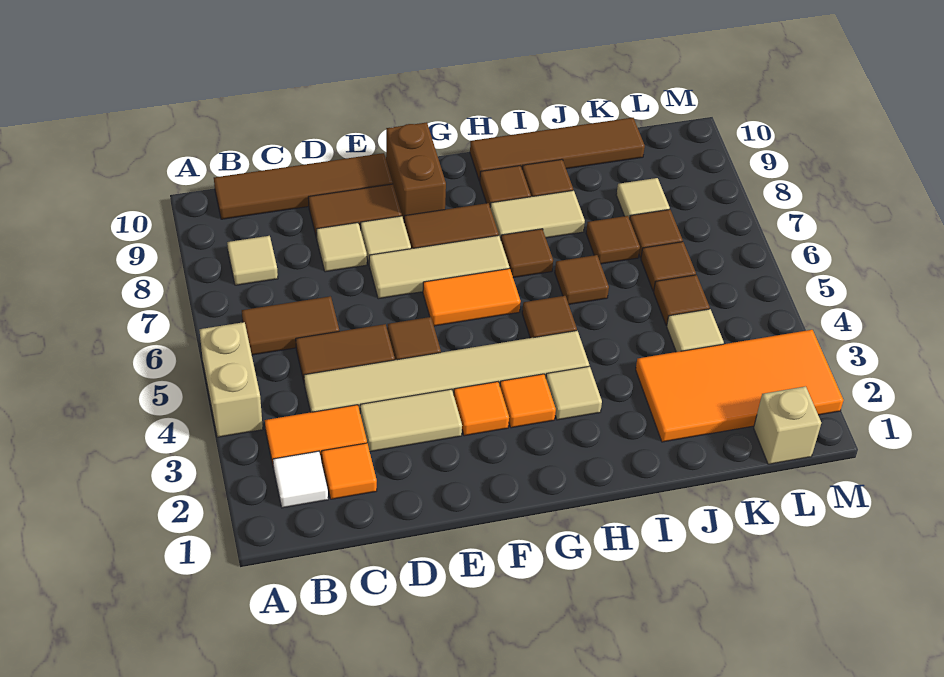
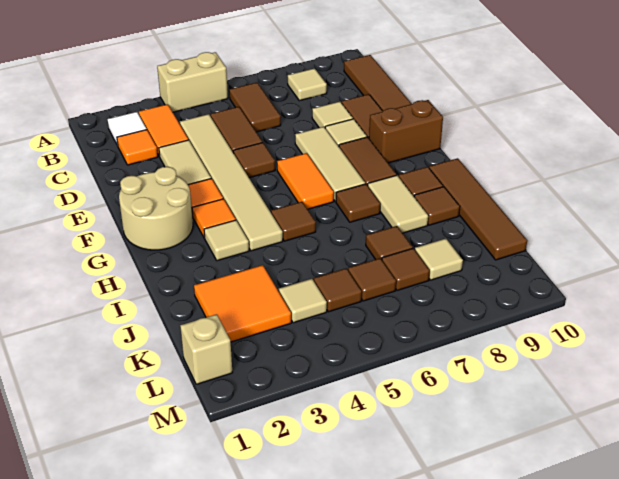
none -> tan 2x2 round brick [119,167,193,250]
brown 1x1 tile [555,255,609,304] -> none
orange 2x4 tile [636,330,844,442] -> orange 2x2 tile [194,265,291,342]

